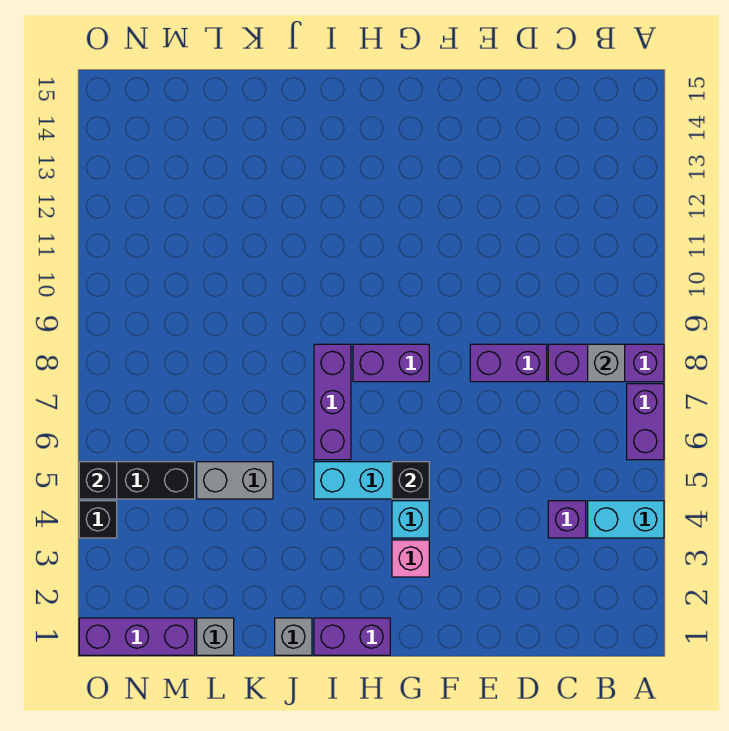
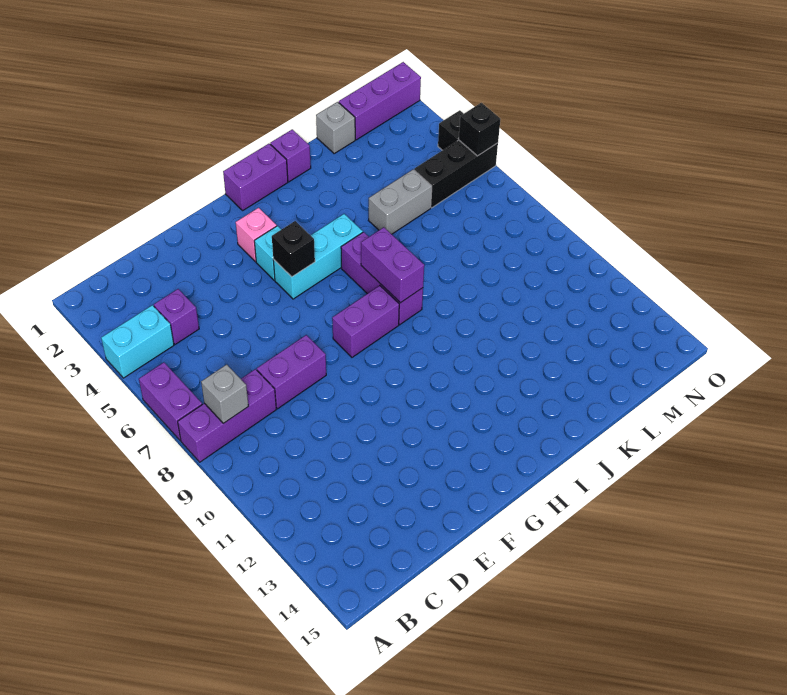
none -> purple 1x2 brick [361,227,424,303]
grey 1x1 brick [275,618,312,655] -> purple 1x1 brick [270,129,311,182]

